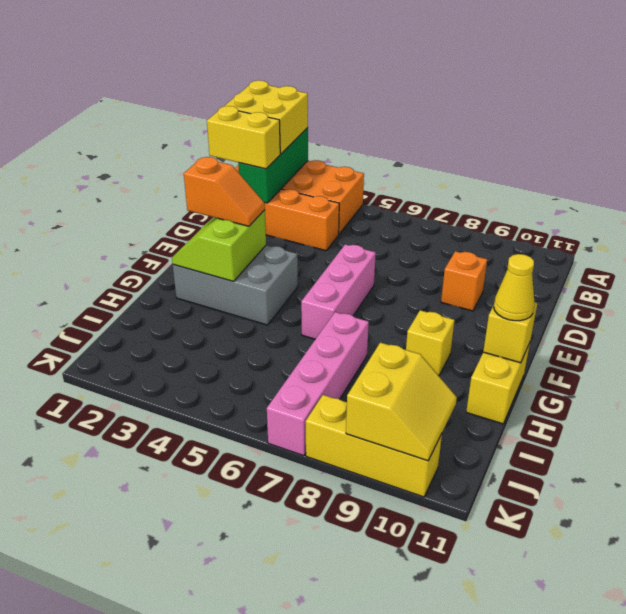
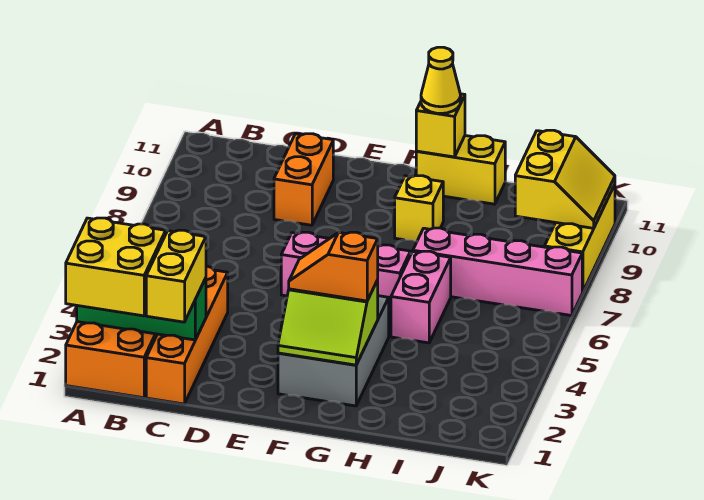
orange 1x1 brick [441,251,487,311] -> orange 1x2 brick [274,134,333,225]
orange 1x2 slope [184,157,265,226] -> orange 1x2 slope turned to [289,232,378,301]
none -> pink 1x2 brick [391,251,451,343]
yellow 2x2 slope [346,342,457,461] -> yellow 2x2 slope turned to [515,130,615,228]

